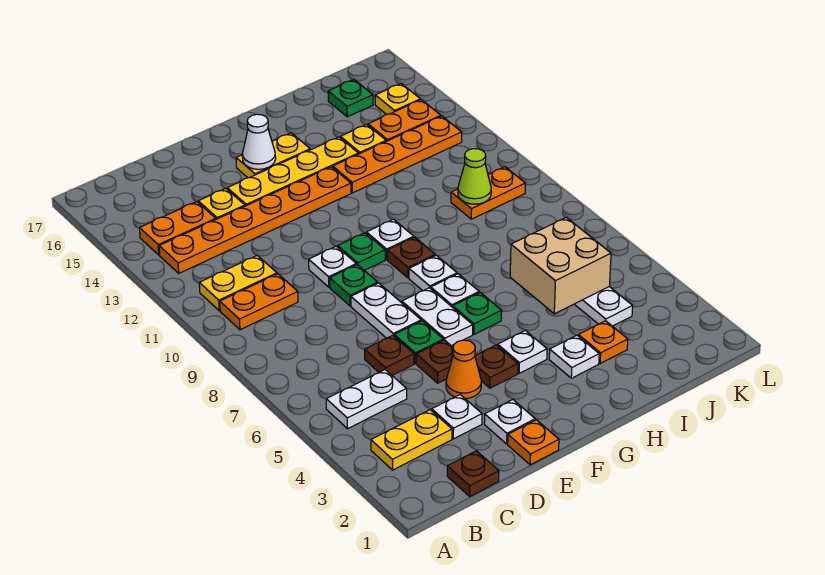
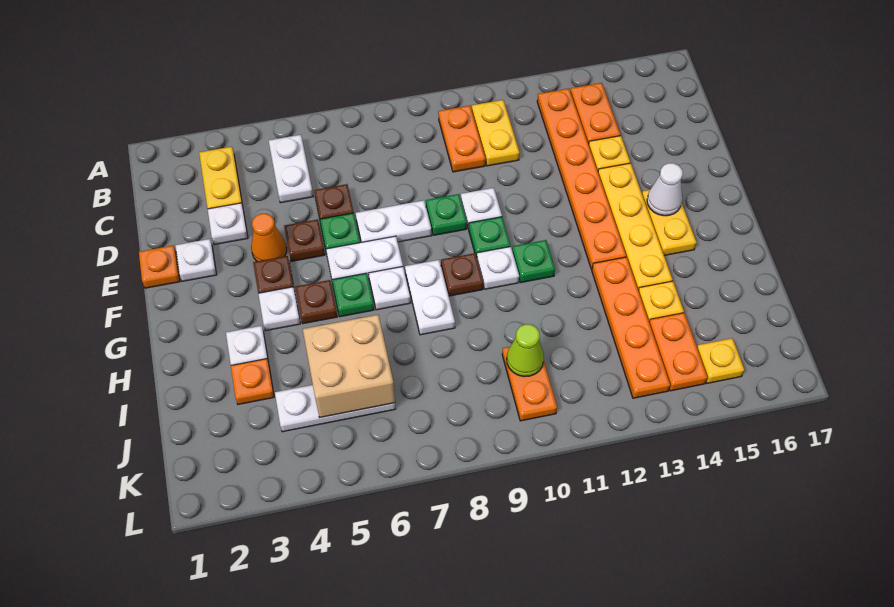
brown 1x1 plate [447,451,499,496] -> brown 1x1 plate moved to [295,280,337,324]
white 1x1 plate [409,255,457,291] -> white 1x2 plate [405,260,455,335]
green 1x1 plate [328,80,373,117] -> green 1x1 plate moved to [512,240,555,282]

